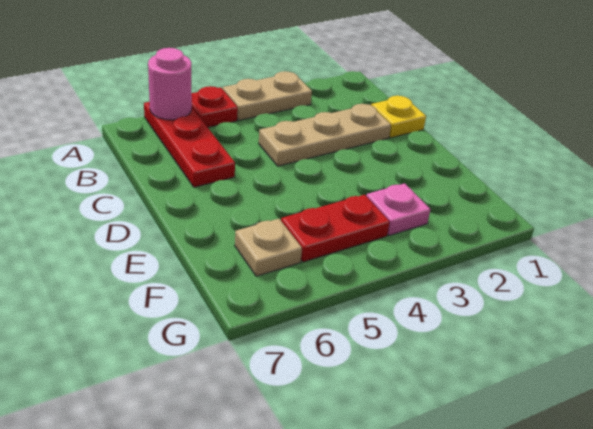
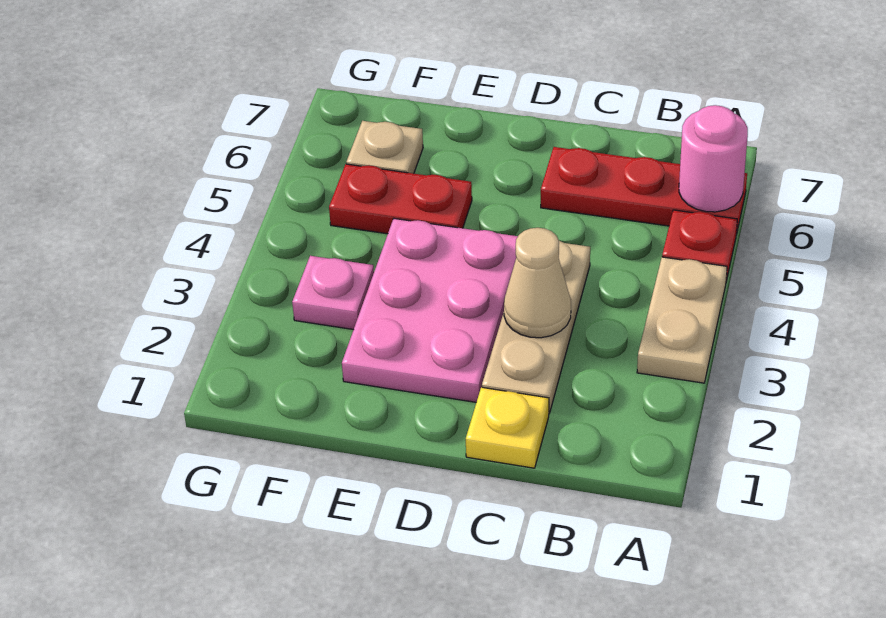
none -> tan 1x1 cone [504,228,571,338]
none -> pink 2x3 plate [342,219,518,402]
red 1x2 plate [281,195,390,262] -> red 1x2 plate turned to [329,164,472,234]

